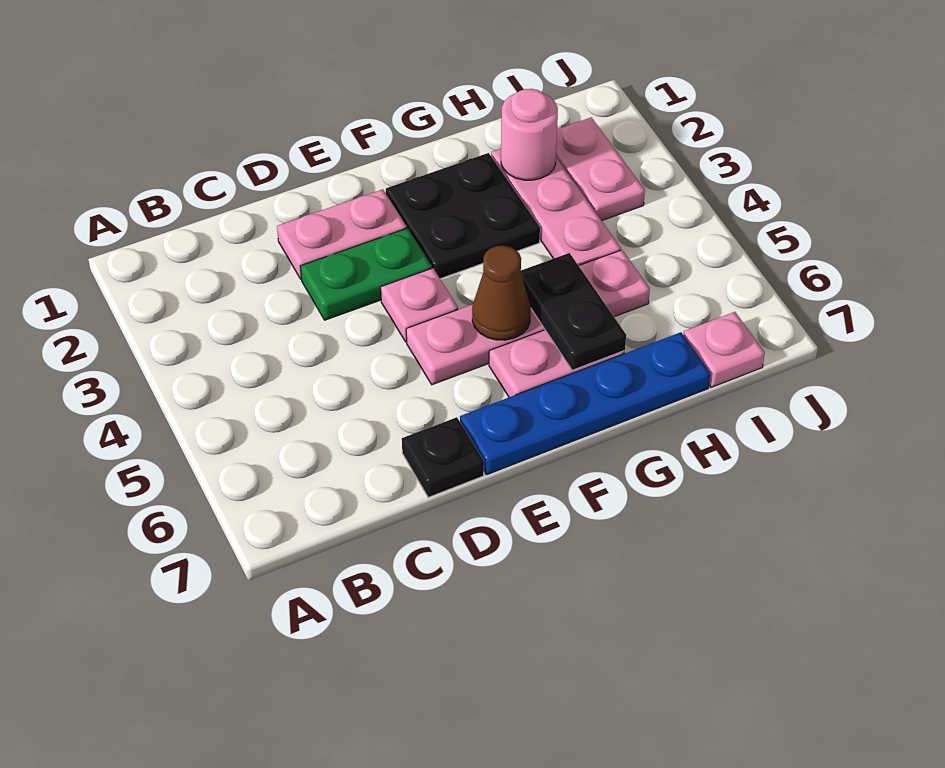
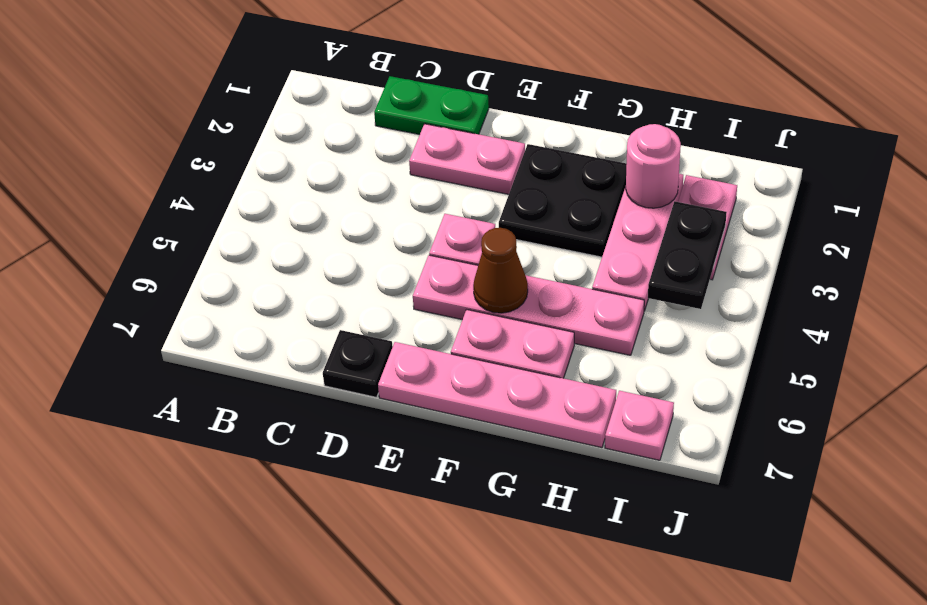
green 1x2 plate [300,228,432,320] -> green 1x2 plate moved to [374,76,489,135]
blue 1x4 plate [460,332,710,475] -> pink 1x4 plate [378,342,616,448]
black 1x2 plate [521,253,626,370] -> black 1x2 plate moved to [648,201,727,309]

